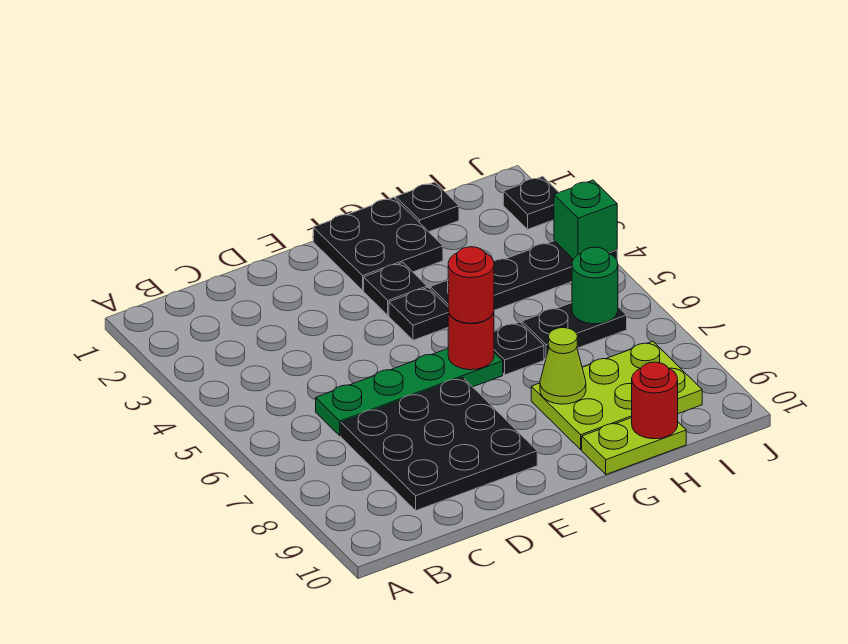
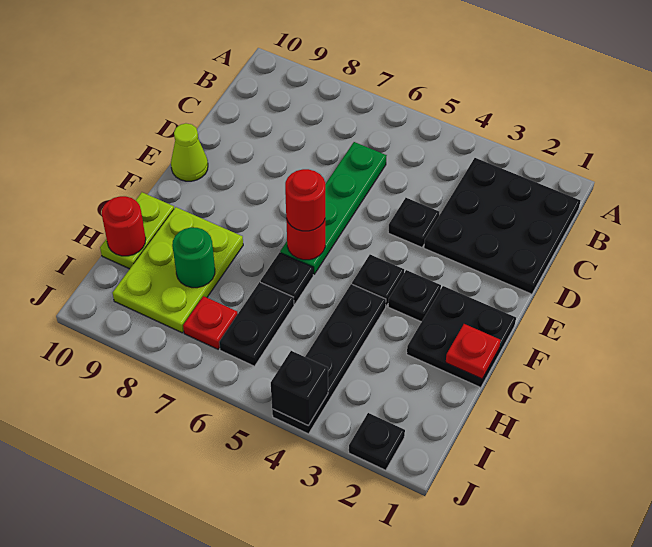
black 3x3 plate [341,377,537,510] -> black 3x3 plate moved to [424,158,581,294]
none -> red 1x1 plate [446,324,500,379]
lime 1x1 cone [540,328,586,404] -> lime 1x1 cone moved to [171,123,208,181]
black 1x1 plate [396,182,459,232] -> black 1x1 plate moved to [388,198,439,247]
green 1x1 round brick [572,247,618,324] -> green 1x1 round brick moved to [172,227,215,288]
none -> red 1x1 plate [183,296,238,349]
green 1x1 brick [554,180,617,259] -> black 1x1 brick [271,351,328,425]

